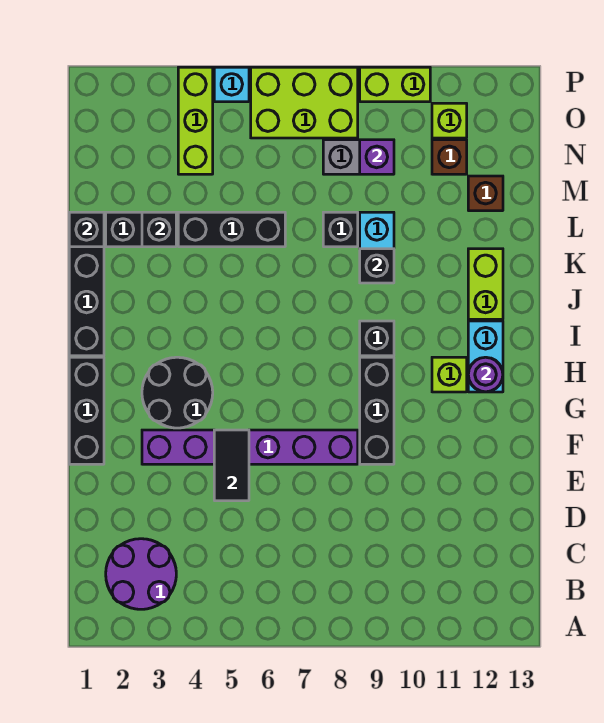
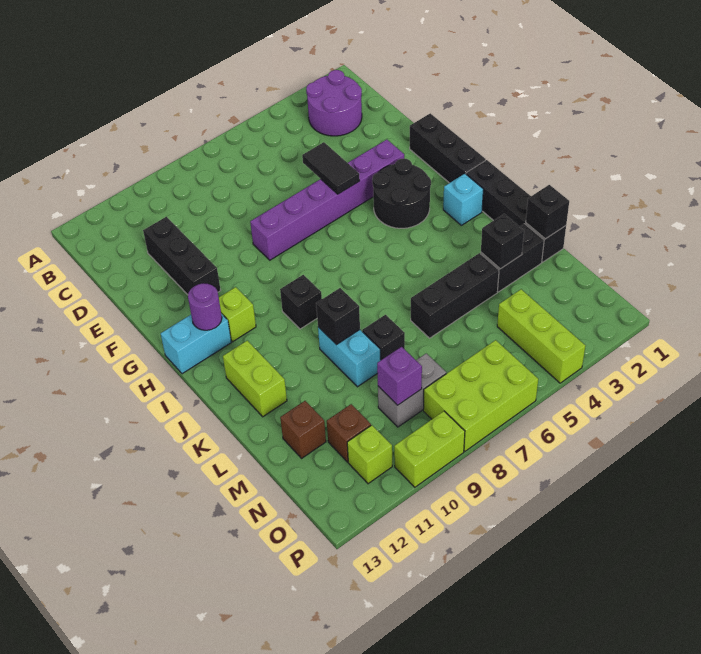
black 1x3 brick [360,357,394,464] -> black 1x3 brick moved to [143,217,221,295]
cyan 1x2 brick [468,321,503,392] -> cyan 1x2 brick turned to [161,314,231,374]
cyan 1x1 brick [214,67,249,102] -> cyan 1x1 brick moved to [443,174,483,225]

